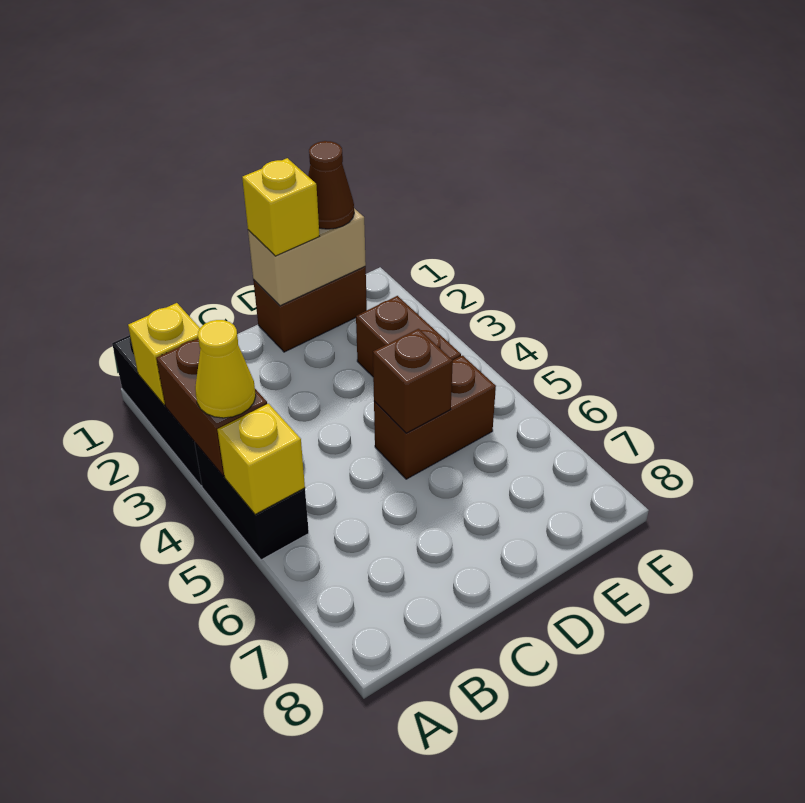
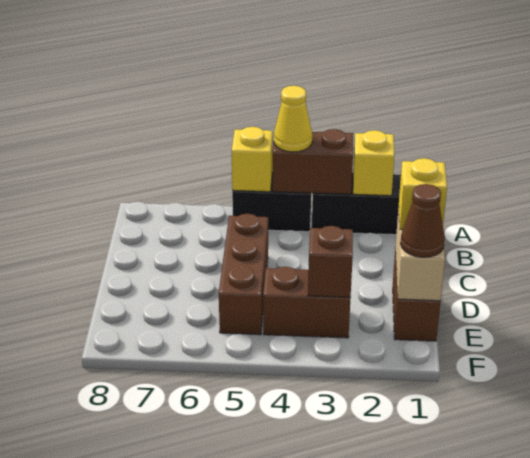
brown 1x2 brick [374,355,496,479] -> brown 1x3 brick [219,214,268,335]
brown 1x1 brick [373,329,453,433] -> brown 1x1 brick moved to [308,226,353,297]

